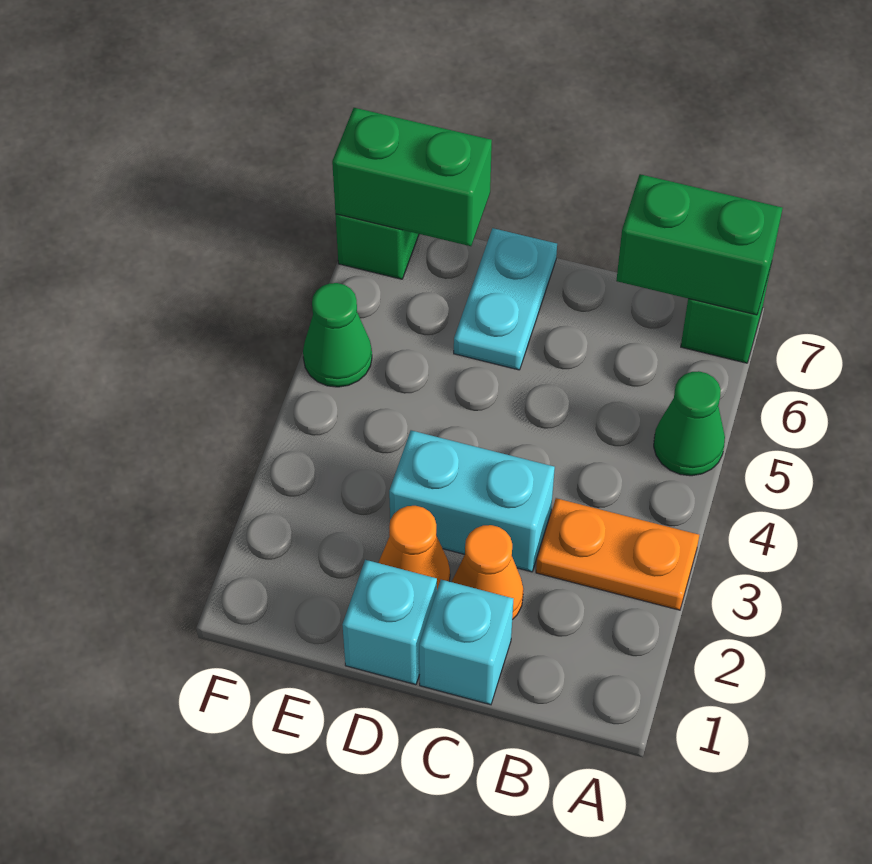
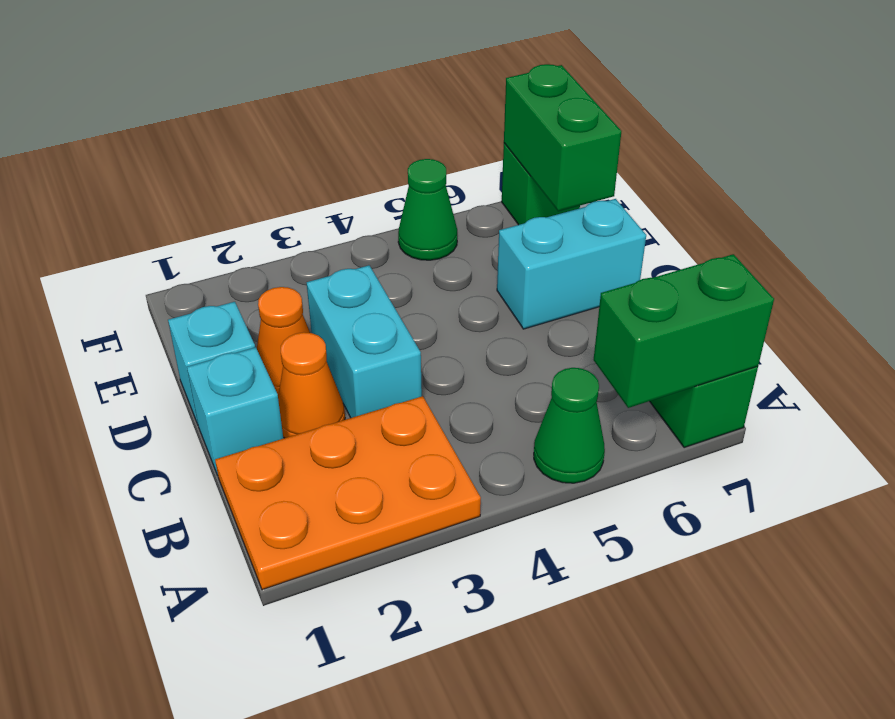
orange 1x2 plate [536,498,699,610] -> orange 2x3 plate [215,396,481,590]
green 1x2 brick [616,174,783,315] -> green 1x2 brick turned to [594,254,774,408]
cyan 1x2 plate [454,228,557,370] -> cyan 1x2 brick [497,199,646,329]

